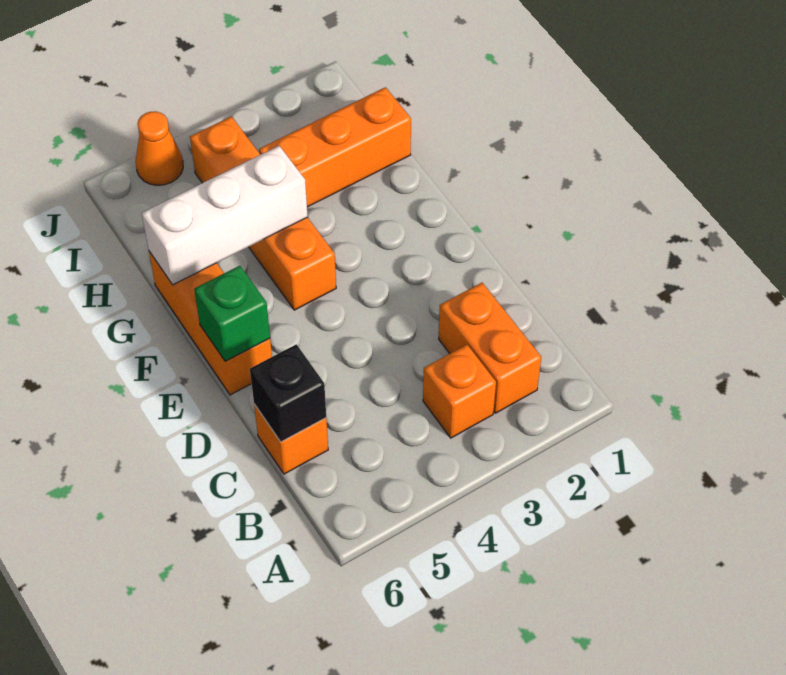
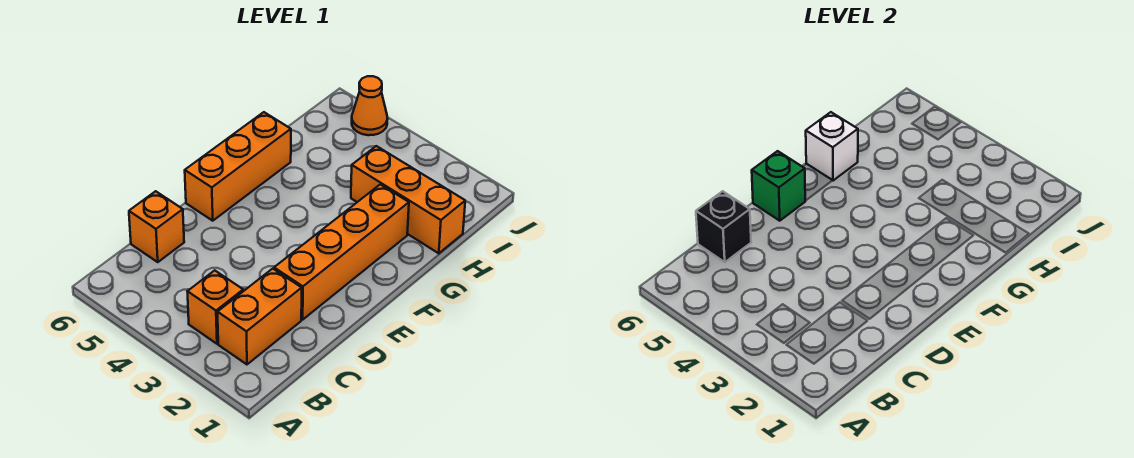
orange 1x4 brick [190,117,336,310] -> orange 1x4 brick moved to [274,184,409,320]
white 1x3 brick [142,146,308,285] -> white 1x1 brick [806,112,858,181]

